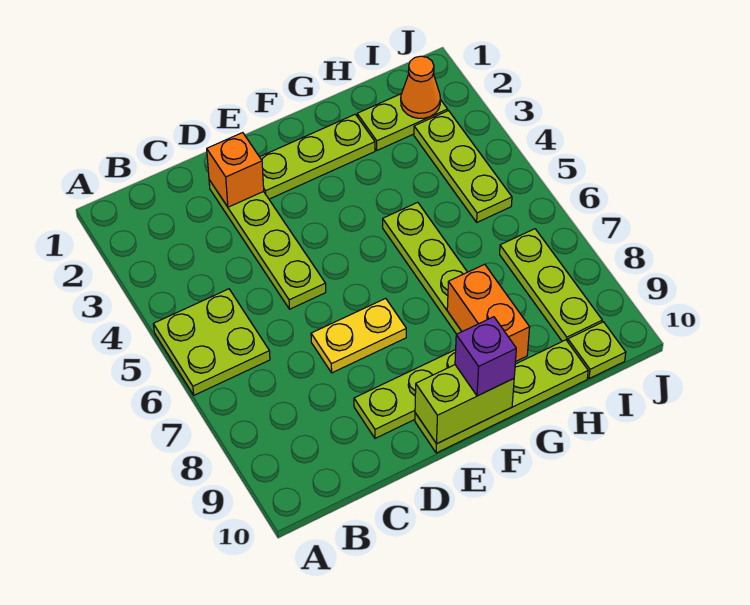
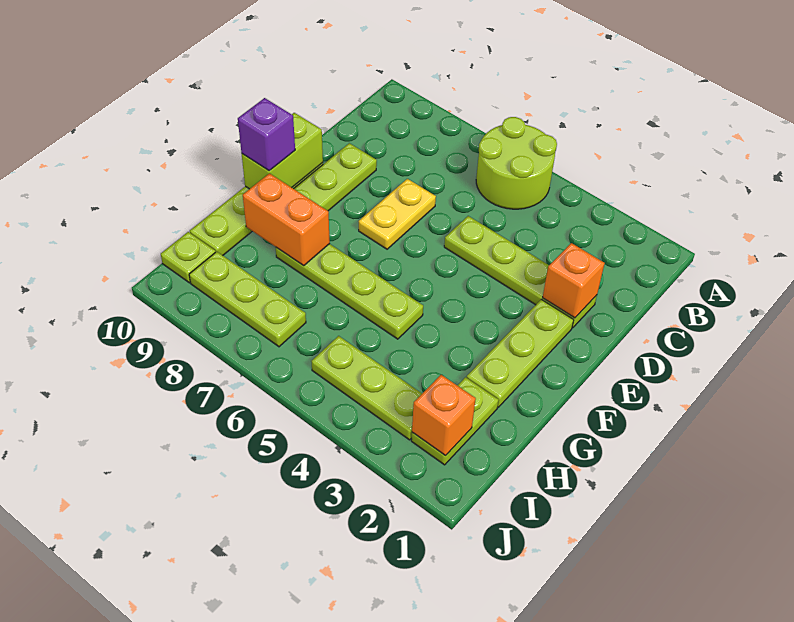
lime 2x2 plate [153,289,270,395] -> lime 2x2 round brick [476,117,557,209]
orange 1x1 cone [401,56,440,118] -> orange 1x1 brick [412,375,476,456]

